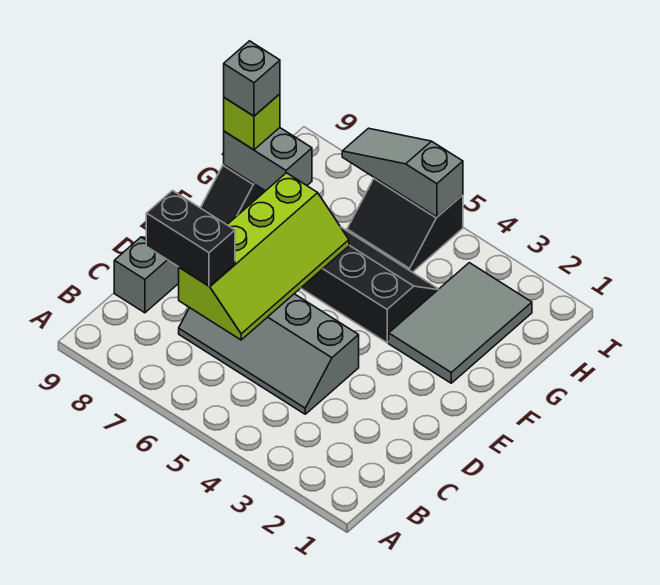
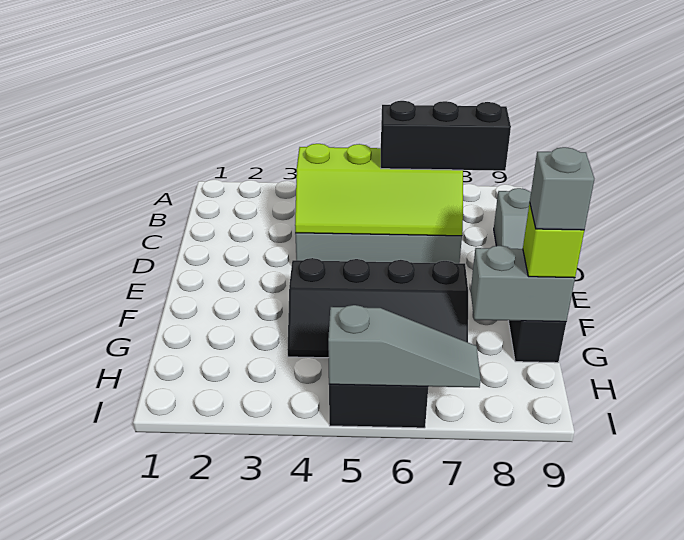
lime 2x4 slope [179,173,349,340] -> lime 2x4 slope turned to [295,144,463,236]
black 1x2 brick [146,191,235,286] -> black 1x3 brick [381,101,511,171]
grey 2x3 tile [389,263,532,383] -> none

